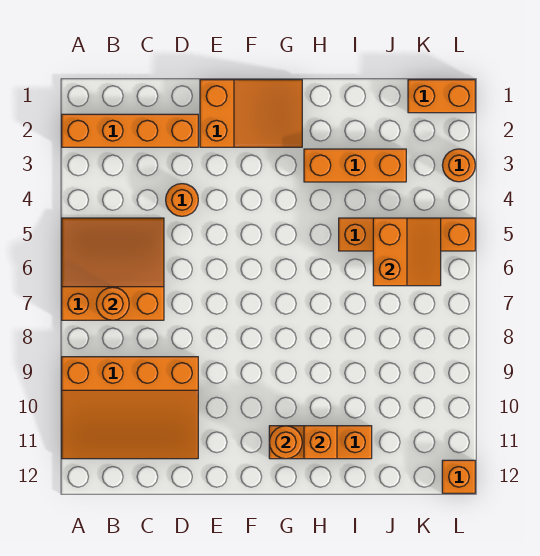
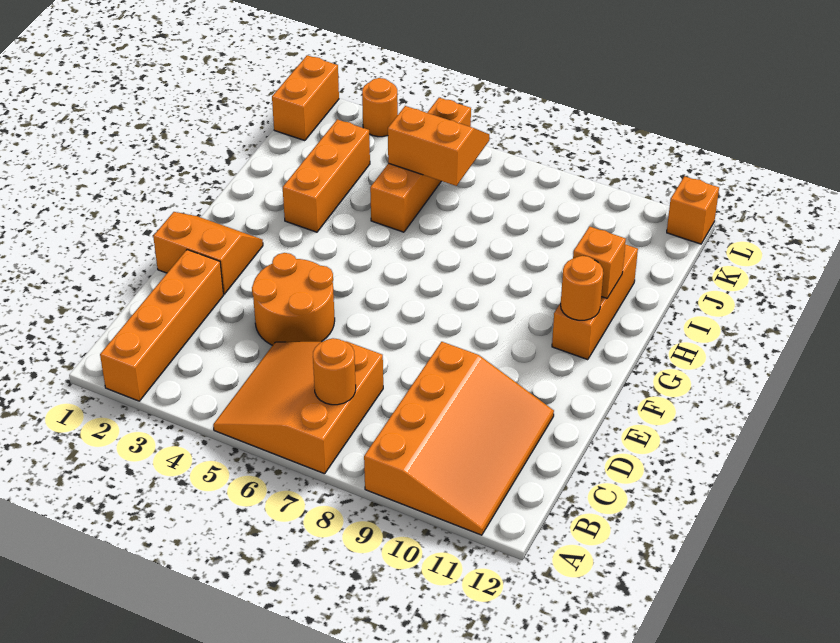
orange 1x1 round brick [166,184,198,216] -> orange 2x2 round brick [252,253,335,345]
orange 2x3 slope [200,80,302,147] -> orange 2x2 slope [153,212,263,294]

